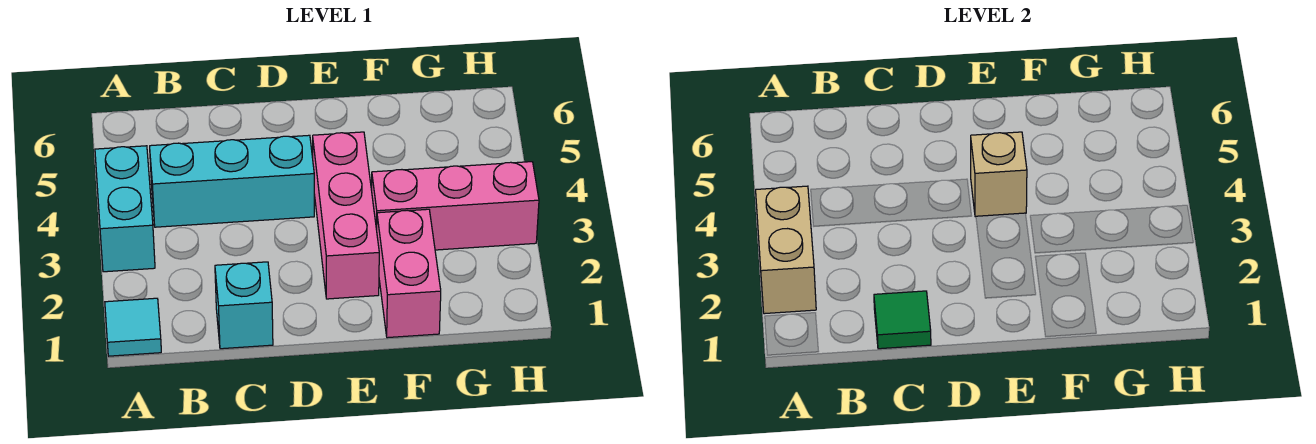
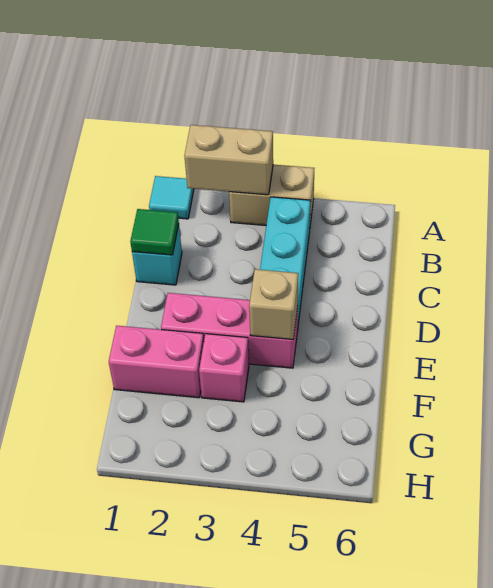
cyan 1x2 brick [95,146,155,272] -> tan 1x2 brick [229,165,314,225]
pink 1x3 brick [372,162,539,250] -> pink 1x1 brick [199,334,249,402]

